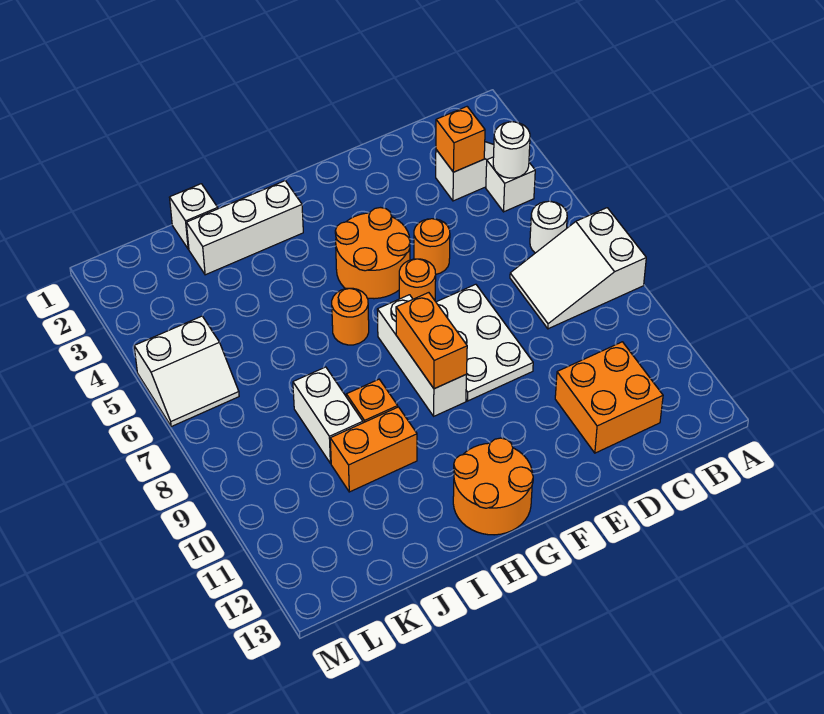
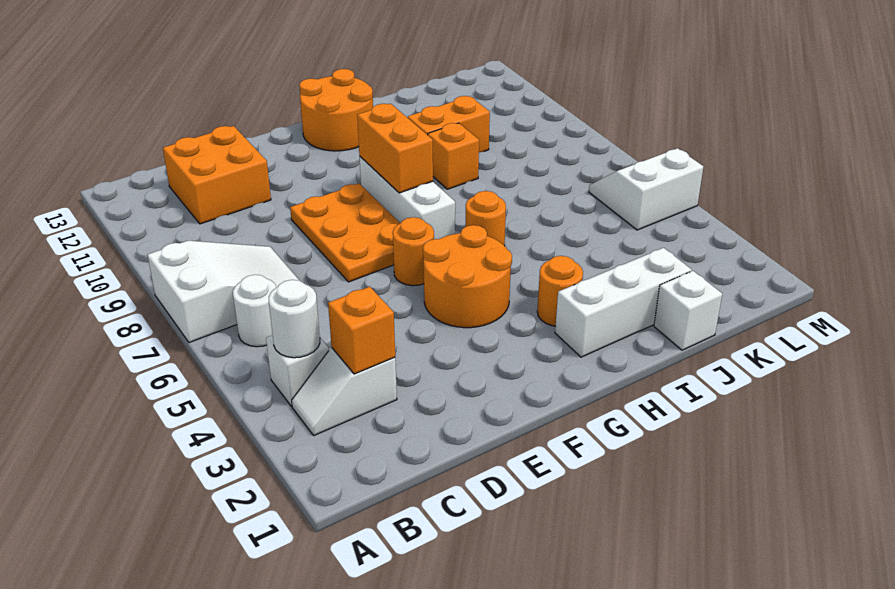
orange 1x1 round brick [414,219,450,274] -> orange 1x1 round brick moved to [537,256,583,326]
white 2x3 plate [436,284,533,401] -> orange 2x3 plate [290,184,400,282]
white 1x2 brick [293,367,363,464] -> none

